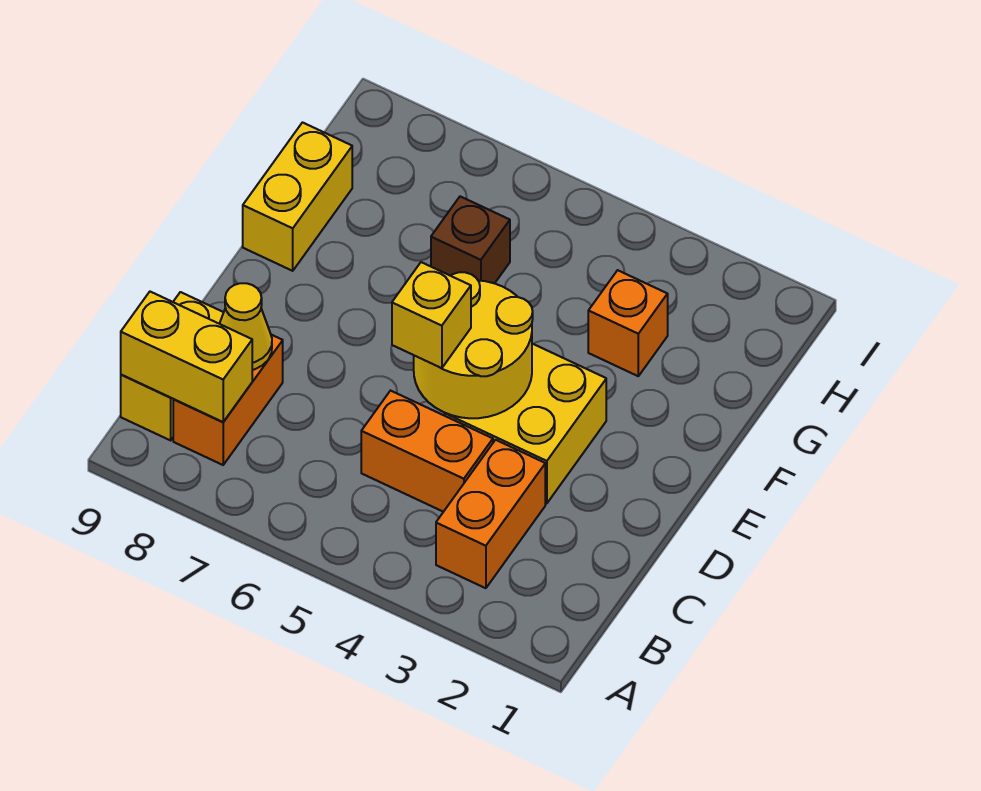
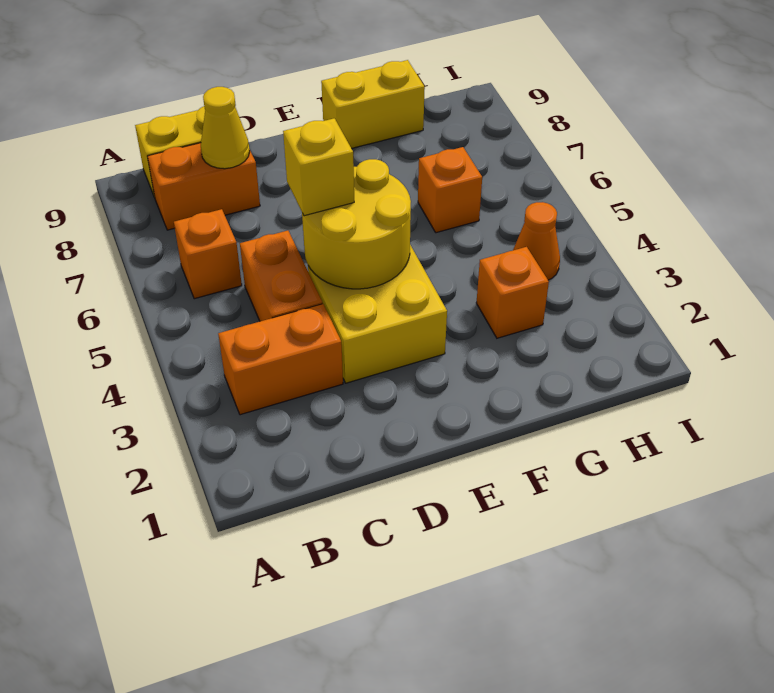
none -> orange 1x1 brick [174,209,242,299]
yellow 1x2 brick [121,292,252,422] -> none
brown 1x1 brick [431,196,510,283] -> orange 1x1 brick [418,147,482,233]
none -> orange 1x1 cone [513,202,560,280]

